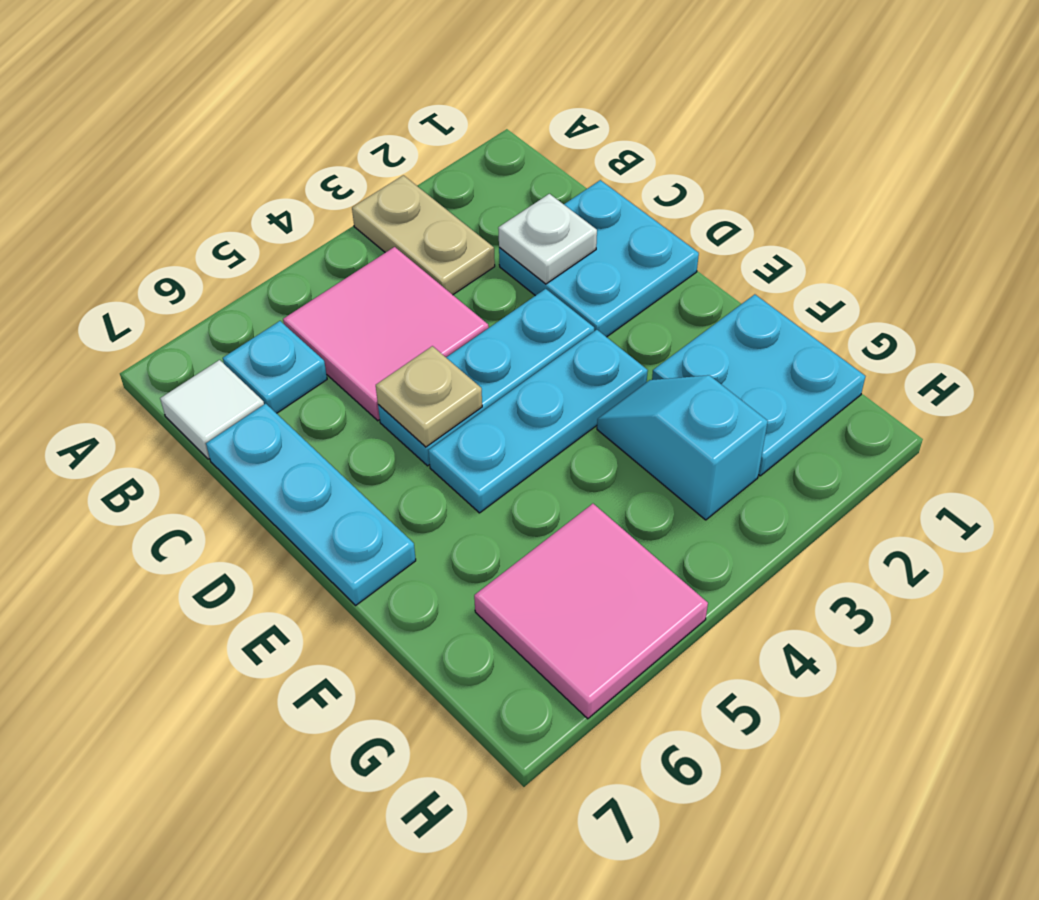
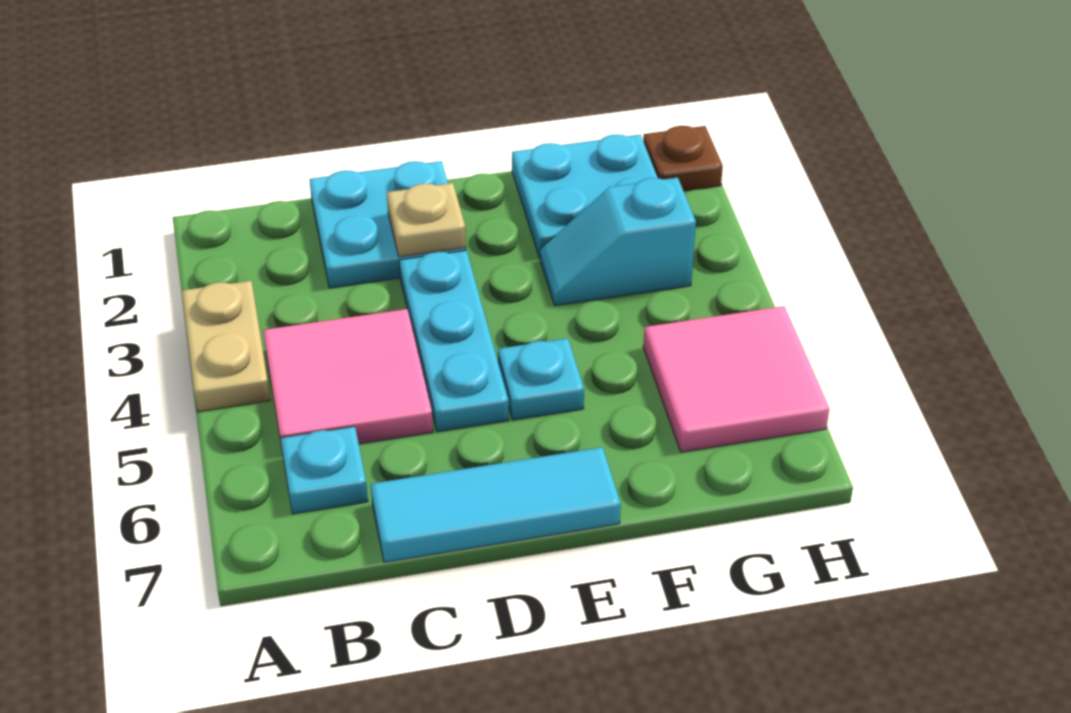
tan 1x2 plate [352,175,495,295] -> tan 1x2 plate turned to [182,281,270,412]
white 1x1 tile [160,360,264,459] -> none
white 1x1 plate [498,194,597,284] -> none
cyan 1x3 plate [206,404,416,605] -> cyan 1x3 tile [371,447,621,562]
tan 1x1 plate [376,346,482,447] -> tan 1x1 plate moved to [387,183,466,257]
cyan 1x3 plate [429,330,648,513] -> cyan 1x1 plate [498,338,584,420]
none -> brown 1x1 plate [643,126,723,191]

